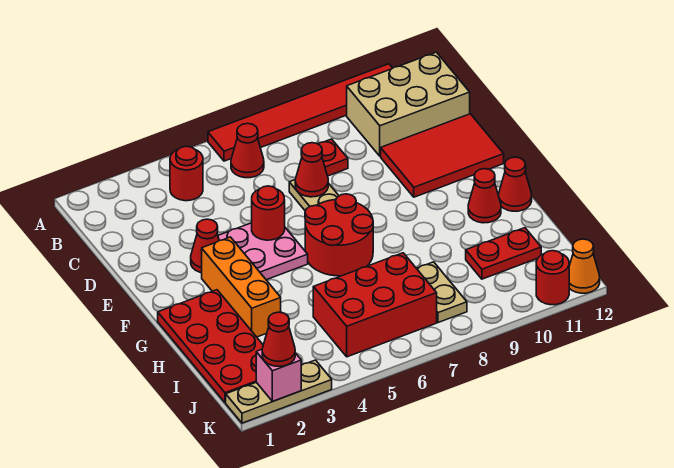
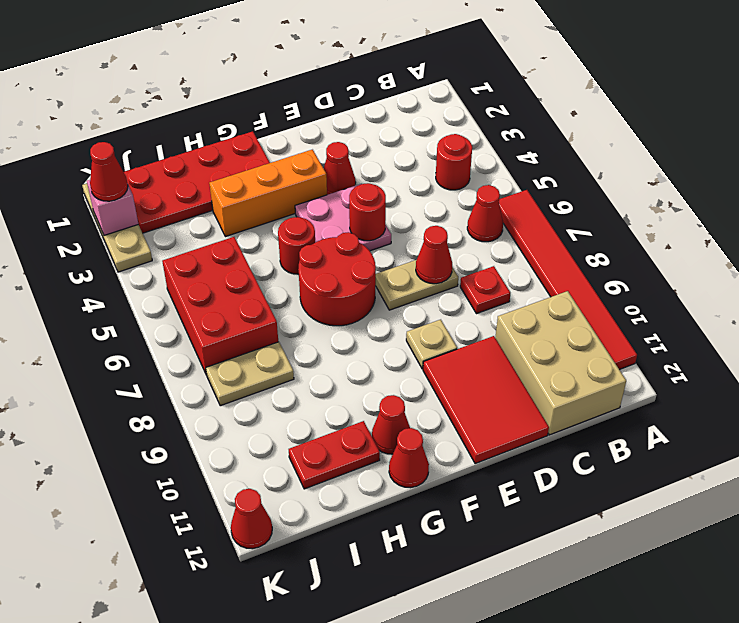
none -> tan 1x1 plate [406,320,457,369]
red 1x2 plate [466,228,541,279] -> red 1x2 plate turned to [289,421,380,489]
red 1x1 round brick [536,251,569,305] -> red 1x1 round brick moved to [278,217,315,274]
orange 1x1 cone [569,239,600,293] -> red 1x1 cone [231,489,272,549]

